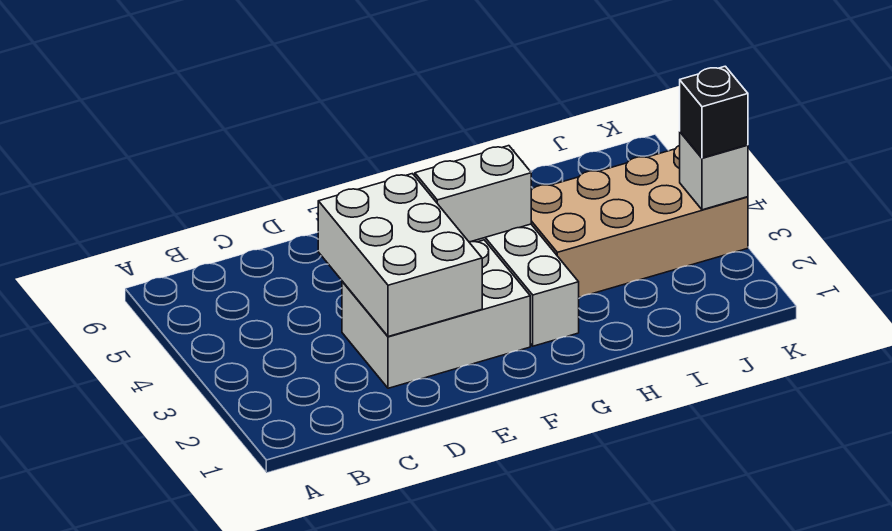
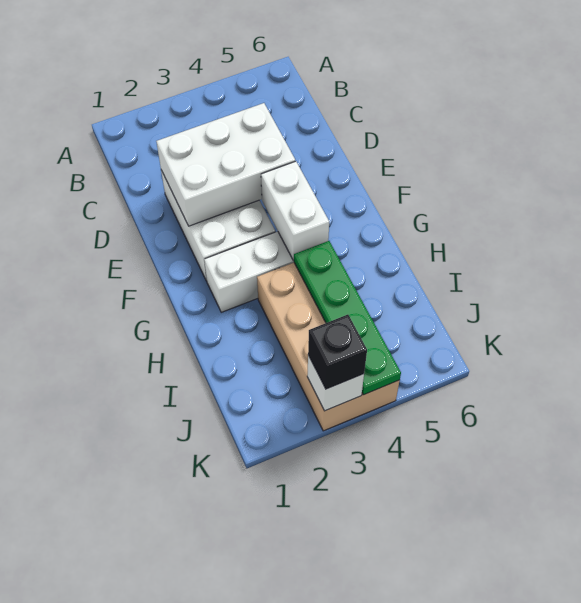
none -> green 1x4 plate [294,241,401,395]

